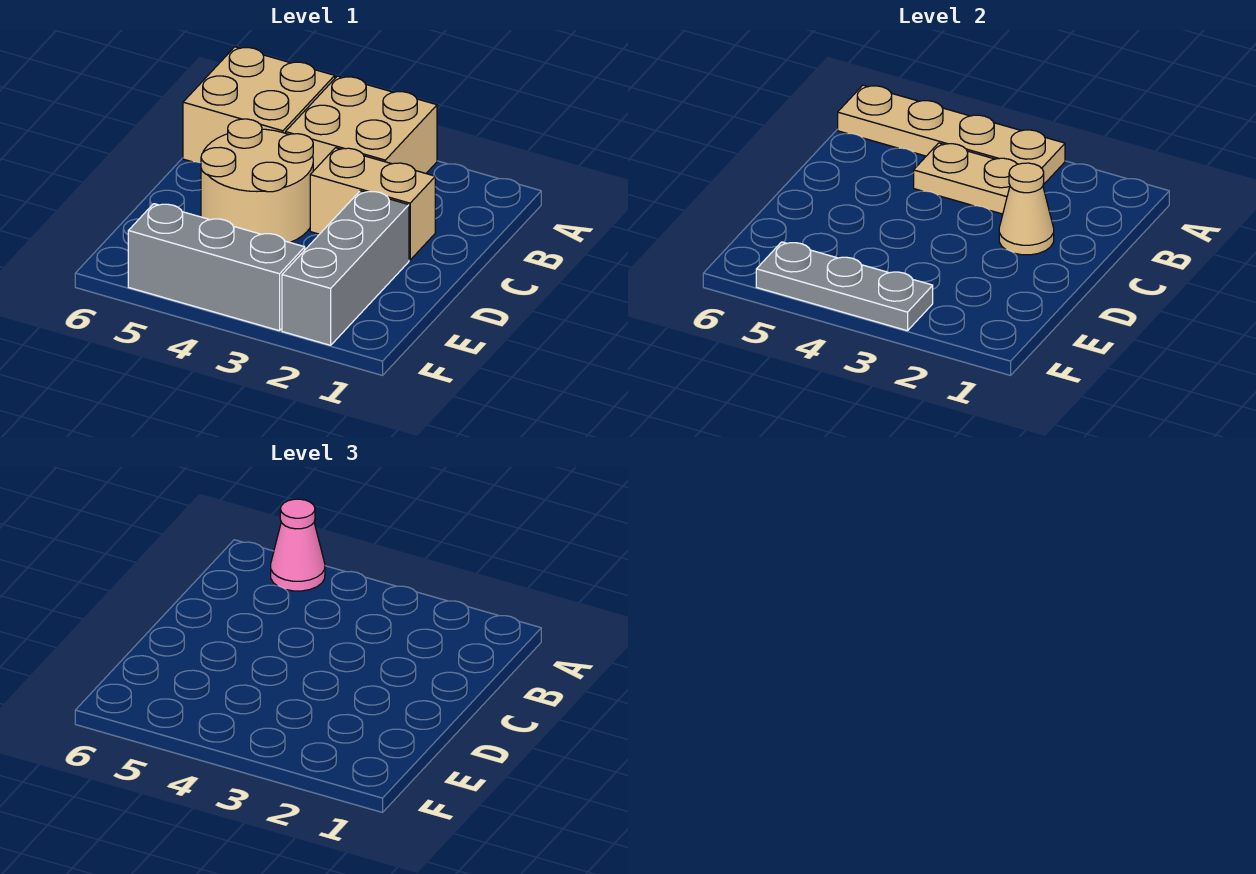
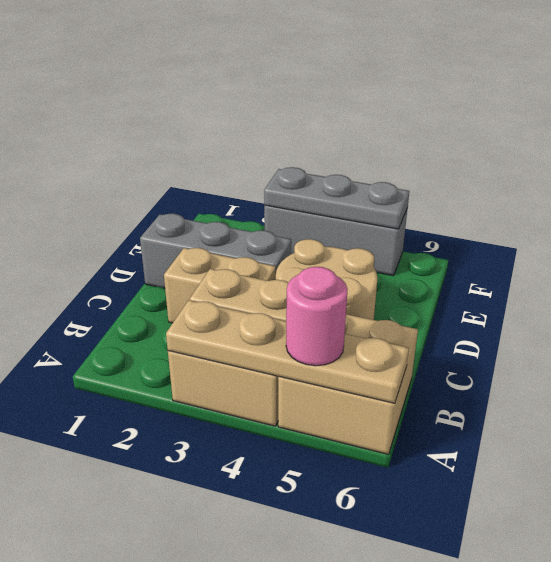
pink 1x1 cone [271,499,325,591] -> pink 1x1 round brick [286,267,348,366]
tan 1x1 cone [999,163,1054,255] -> none
grey 1x3 brick [282,191,409,345] -> grey 1x3 brick turned to [140,214,291,288]

